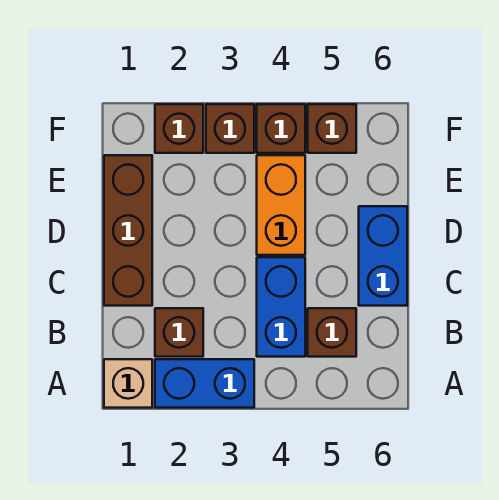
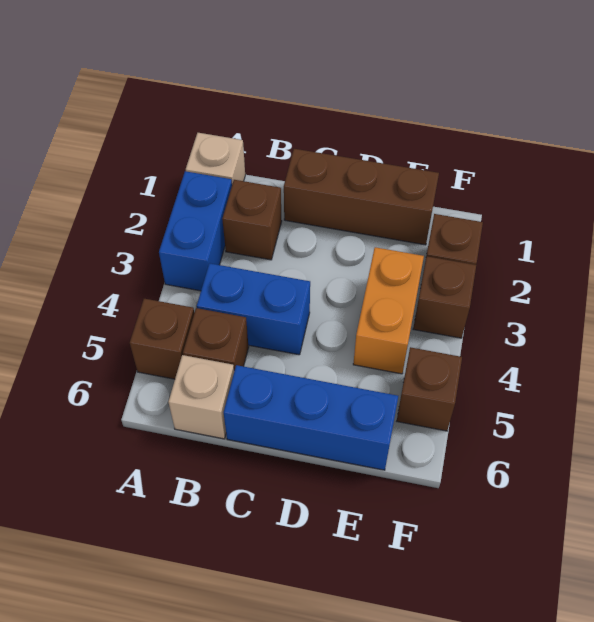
none -> tan 1x1 brick [168,355,234,439]
blue 1x2 brick [359,206,407,306] -> blue 1x3 brick [224,365,398,470]
orange 1x2 brick [257,155,305,255] -> orange 1x2 brick turned to [353,247,424,374]
brown 1x1 brick [257,104,305,153] -> brown 1x1 brick moved to [130,299,194,379]

